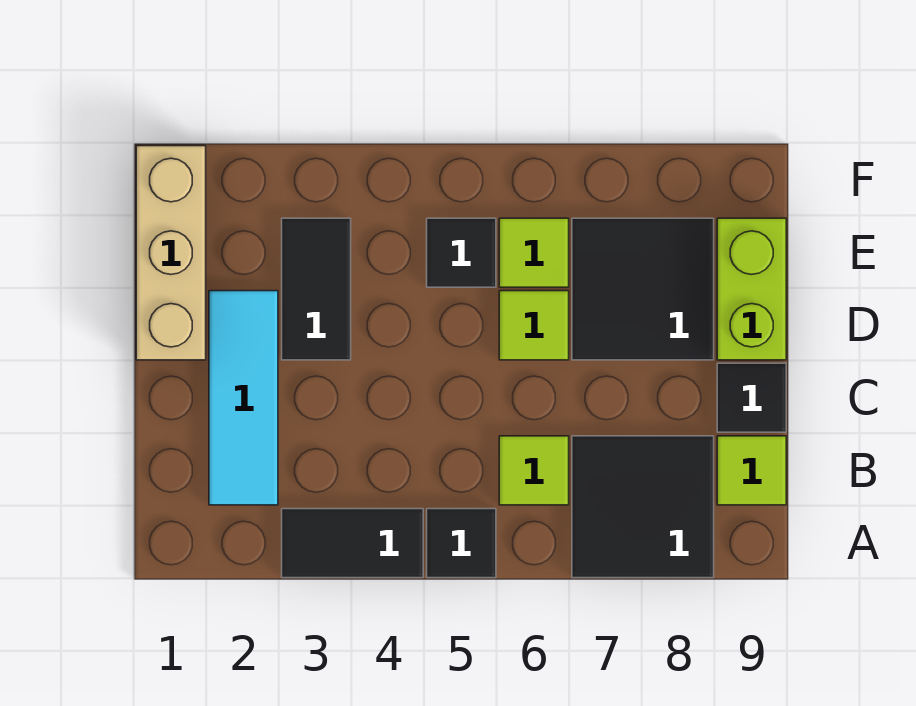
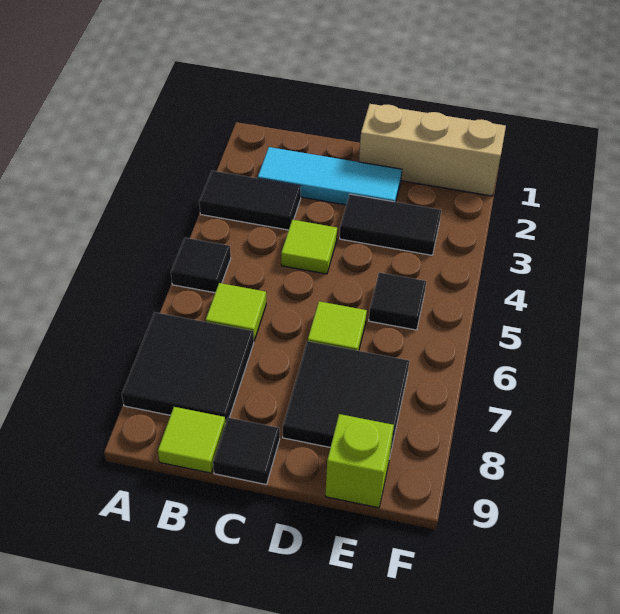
black 1x2 tile [282,509,423,578] -> black 1x2 tile turned to [199,171,301,230]
lime 1x2 brick [717,218,786,360] -> lime 1x1 brick [325,414,394,508]
lime 1x1 tile [499,218,569,287] -> lime 1x1 tile moved to [281,220,337,274]

